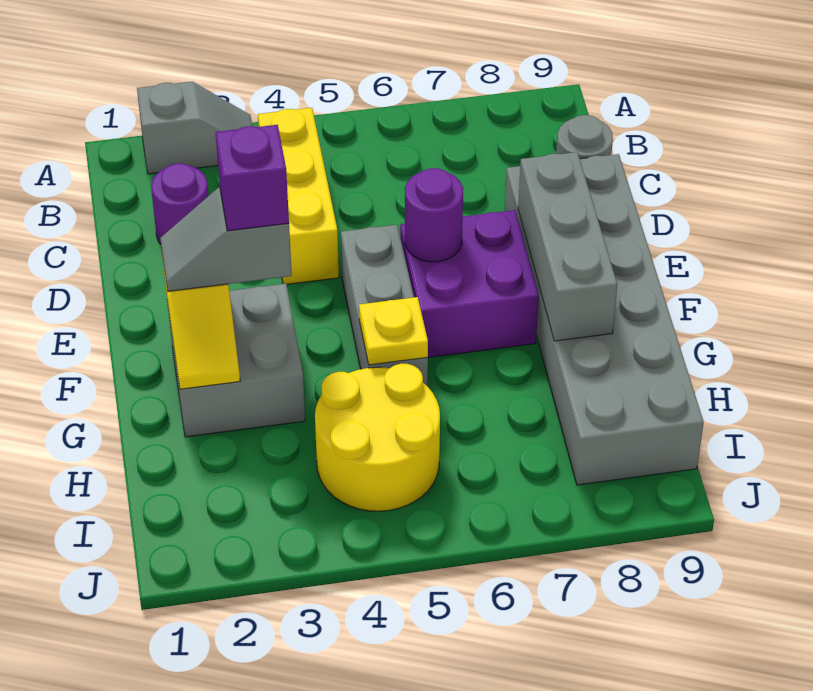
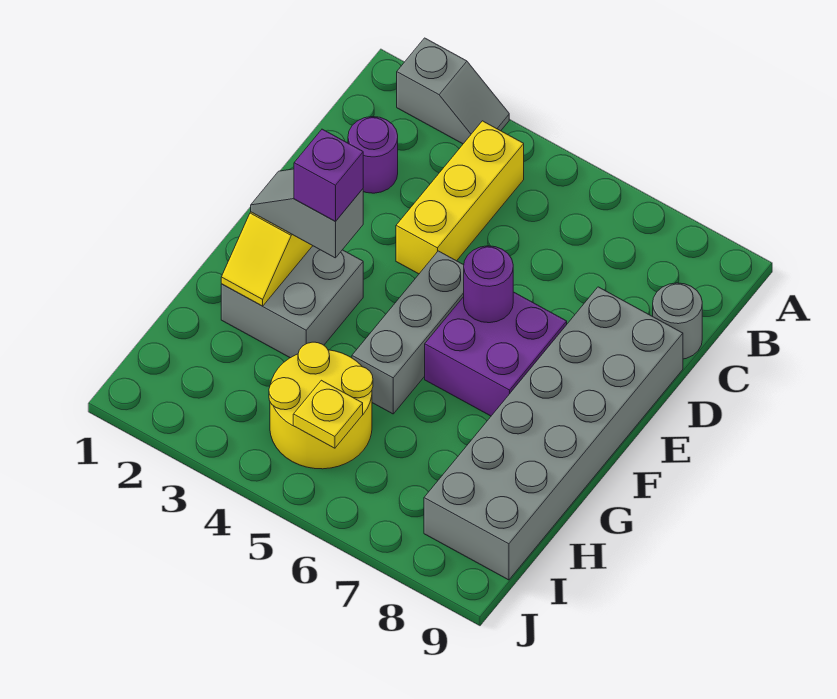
grey 1x3 brick [518,152,617,341] -> none
yellow 1x1 plate [359,297,428,365] -> yellow 1x1 plate moved to [293,380,363,448]

